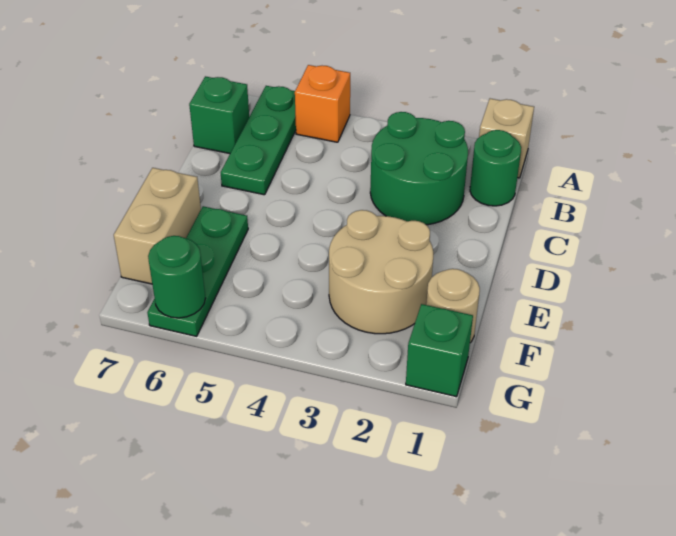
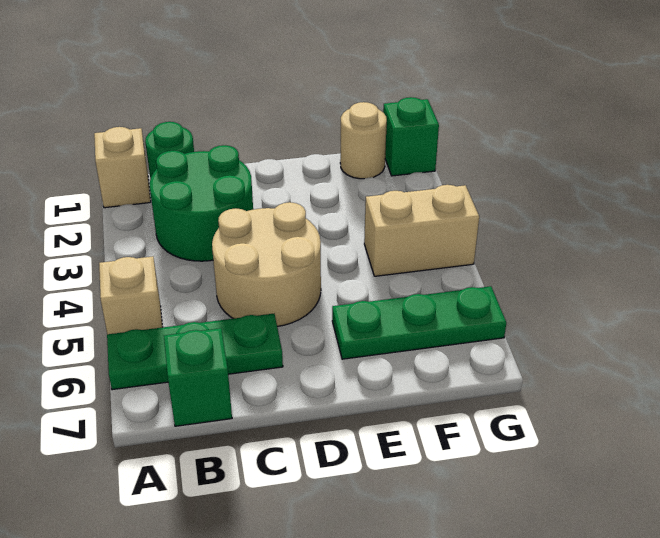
orange 1x1 brick [295,65,350,142] -> tan 1x1 brick [99,256,162,334]
tan 2x2 round brick [329,210,433,334] -> tan 2x2 round brick moved to [212,202,321,327]
tan 1x2 brick [114,168,201,284] -> tan 1x2 brick moved to [364,185,479,276]
green 1x1 round brick [148,236,206,318] -> none

